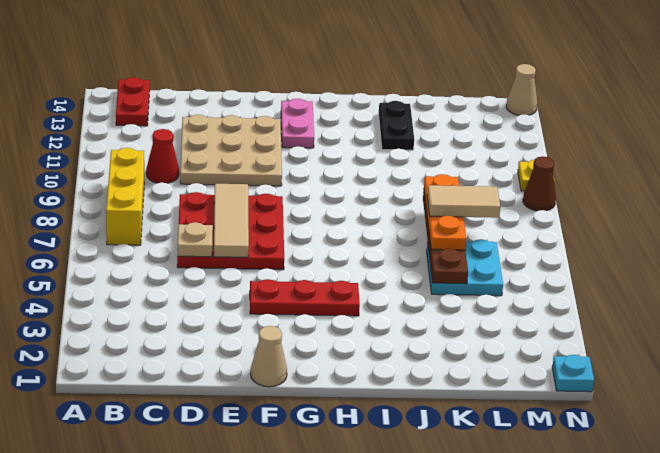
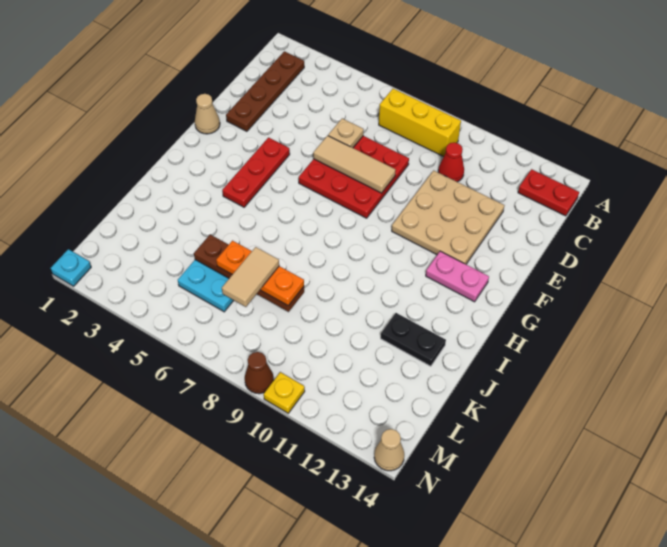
none -> brown 1x4 plate [226,51,304,131]

